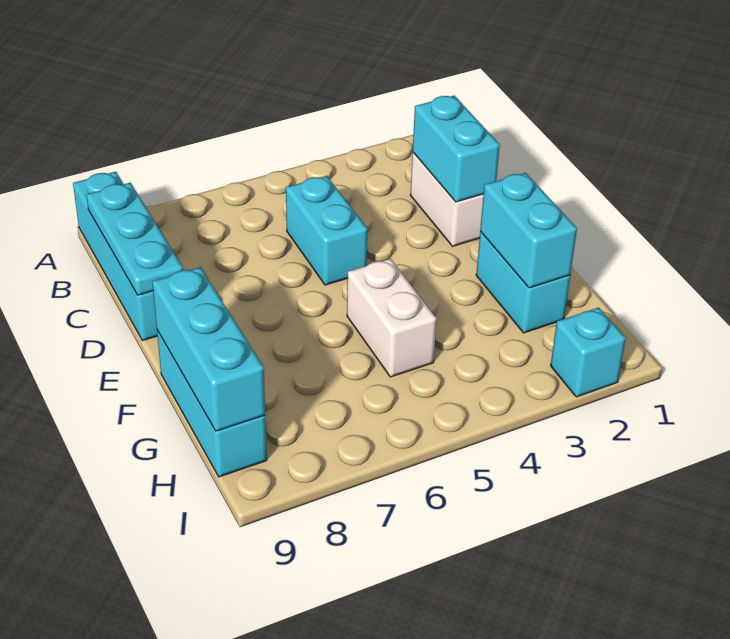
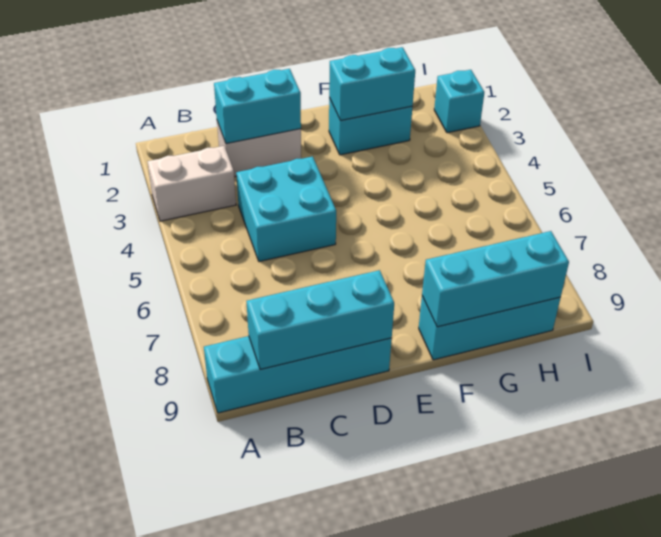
cyan 1x3 plate [87,183,183,295] -> cyan 1x3 brick [246,270,394,370]
cyan 1x2 brick [286,176,367,285] -> cyan 2x2 brick [236,156,336,261]
white 1x2 brick [347,259,437,377] -> white 1x2 brick moved to [147,146,236,221]

